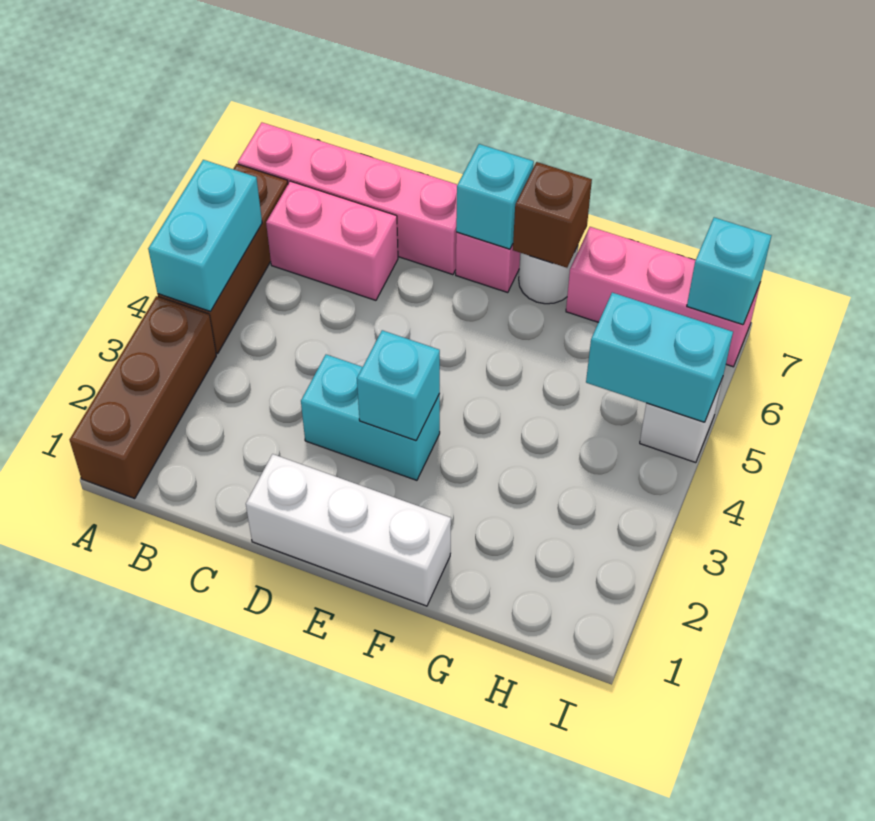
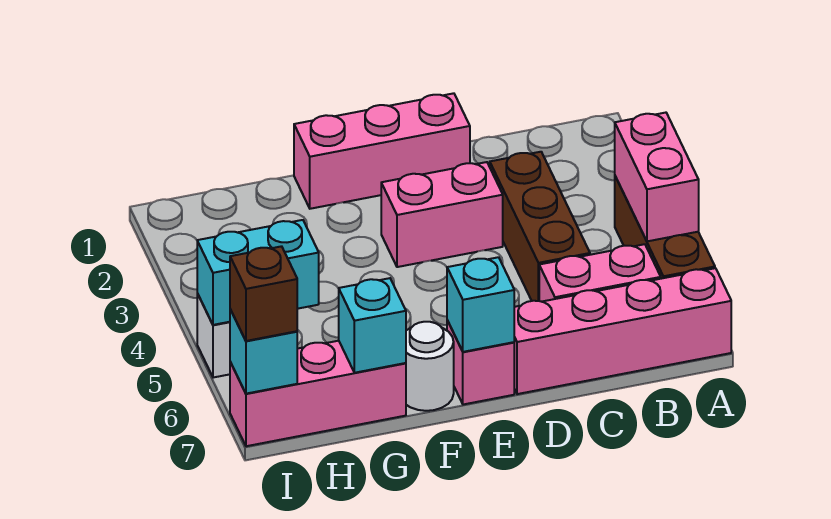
brown 1x3 brick [70,296,216,498] -> brown 1x3 brick moved to [490,152,590,301]
cyan 1x2 brick [148,160,262,311] -> pink 1x2 brick [615,113,699,241]
white 1x3 brick [246,454,451,606] -> pink 1x3 brick [294,93,470,209]
cyan 1x2 brick [301,354,440,480] -> pink 1x2 brick [381,162,503,267]
cyan 1x1 brick [357,330,440,441] -> cyan 1x1 brick moved to [339,278,406,373]
brown 1x1 brick [513,162,592,268] -> brown 1x1 brick moved to [230,246,297,341]

